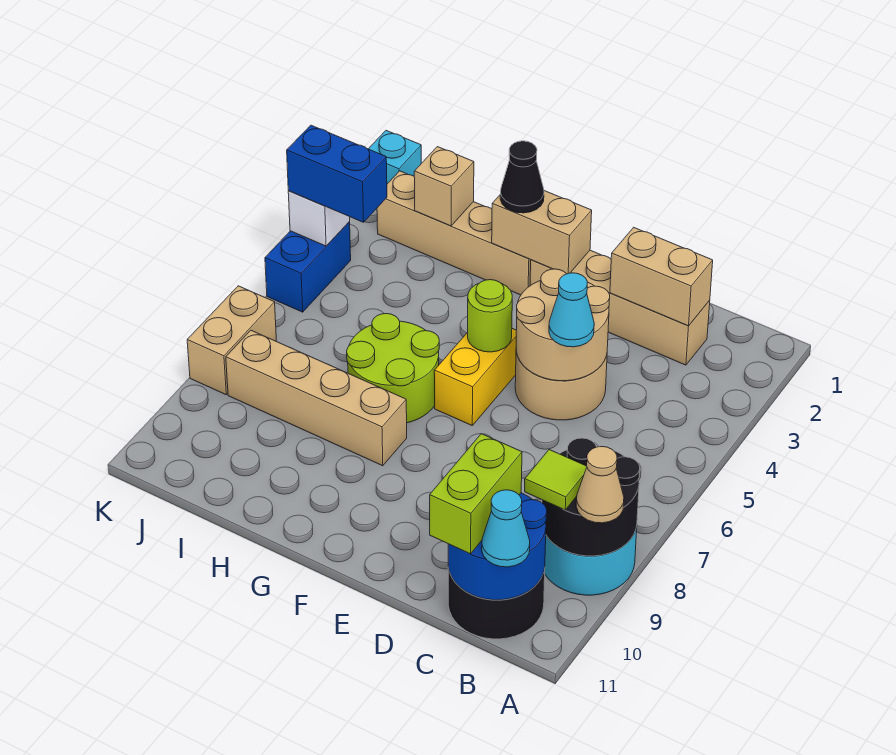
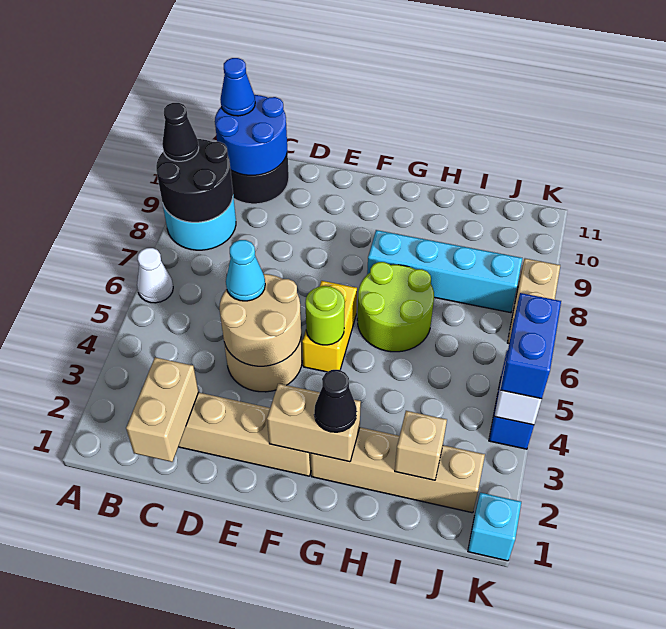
none -> white 1x1 cone [137,248,173,303]
tan 1x1 cone [576,447,624,523] -> black 1x1 cone [162,103,199,161]
lime 1x1 tile [525,450,587,510] -> none
cyan 1x1 cone [482,490,530,567] -> blue 1x1 cone [220,58,255,116]
tan 1x2 brick [610,227,713,326] -> tan 1x2 brick turned to [126,357,199,462]
lime 1x2 brick [430,434,522,554] -> none
tan 1x4 brick [226,330,407,466] -> cyan 1x4 brick [367,230,522,313]
blue 1x2 brick [287,125,387,222] -> blue 1x2 brick turned to [501,293,561,399]

